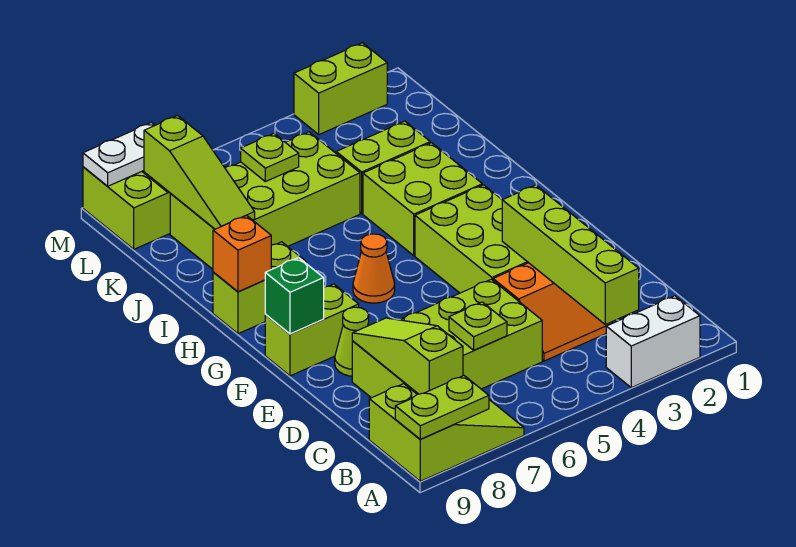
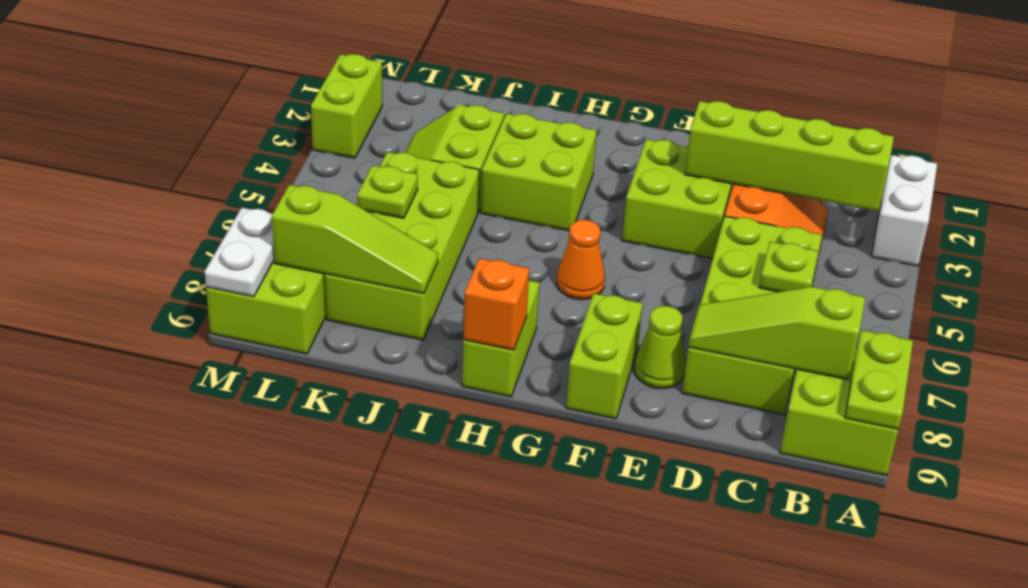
lime 2x3 brick [415,185,528,293] -> lime 2x2 brick [622,139,733,259]
green 1x1 brick [265,258,324,334] -> none

